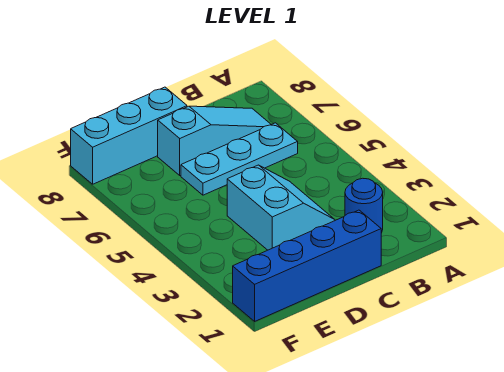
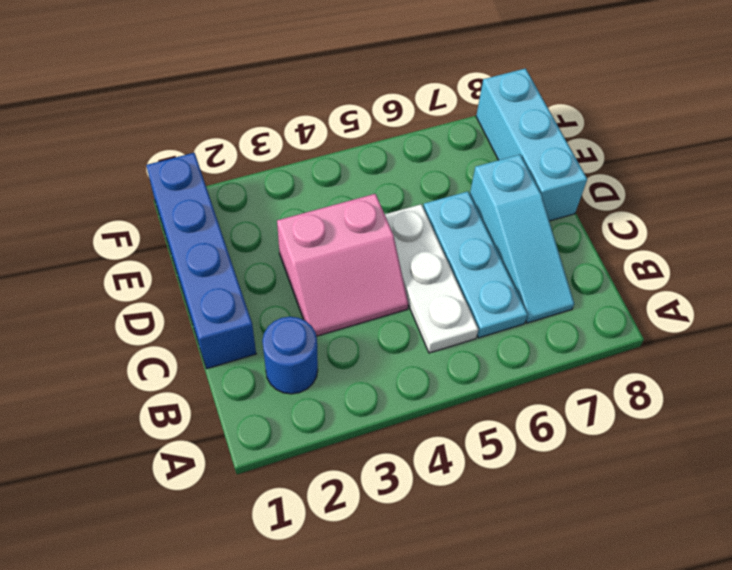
none -> white 1x3 plate [385,204,478,353]
cyan 2x2 slope [227,165,335,250] -> pink 2x2 slope [277,194,408,336]

